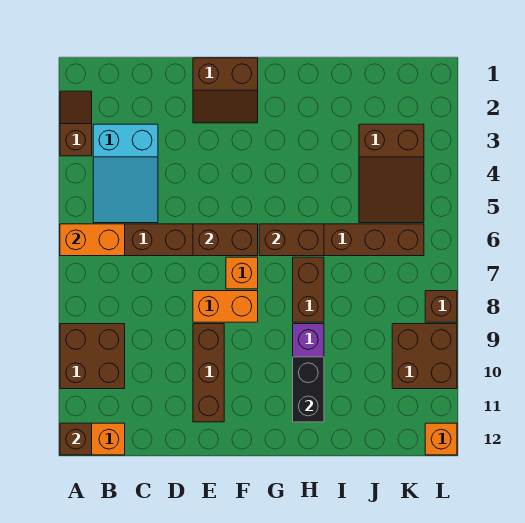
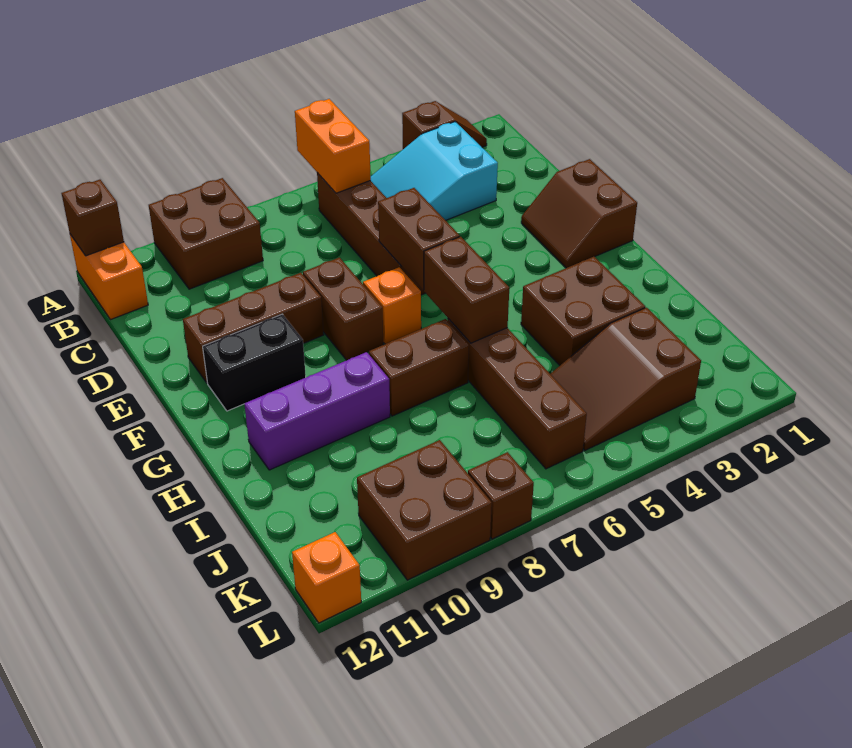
orange 1x2 brick [193,291,258,322] -> brown 1x2 brick [303,258,383,360]
none -> brown 2x2 brick [521,257,645,365]
black 1x2 brick [293,357,324,422] -> black 1x2 brick moved to [203,314,306,411]

